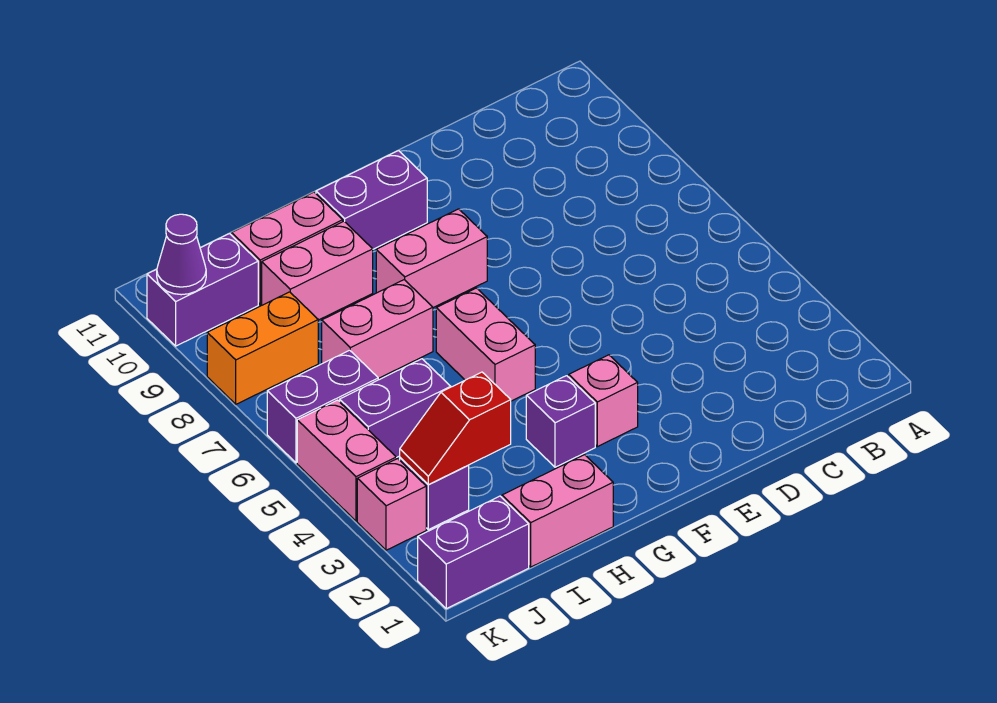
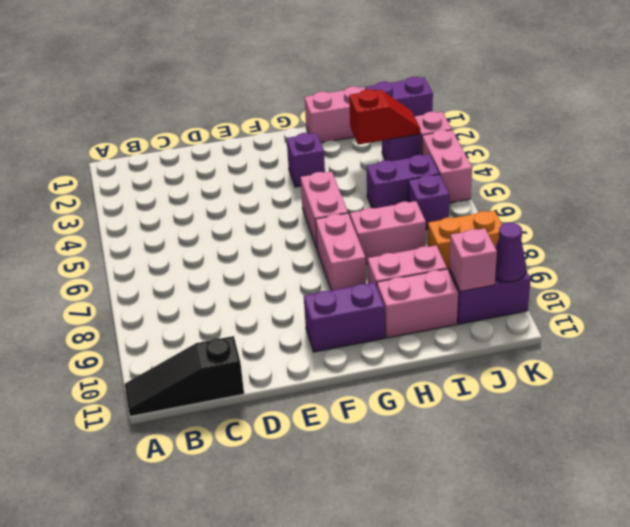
none -> black 1x3 slope [125,336,244,416]
pink 1x1 brick [569,355,638,447] -> pink 1x1 brick moved to [449,228,497,292]
pink 1x2 brick [376,209,487,308] -> pink 1x2 brick turned to [316,213,366,290]
purple 1x2 brick [267,350,378,463] -> purple 1x1 brick [408,174,450,230]

